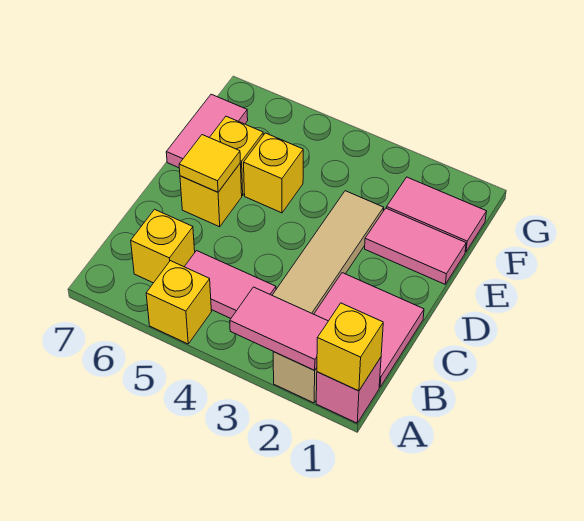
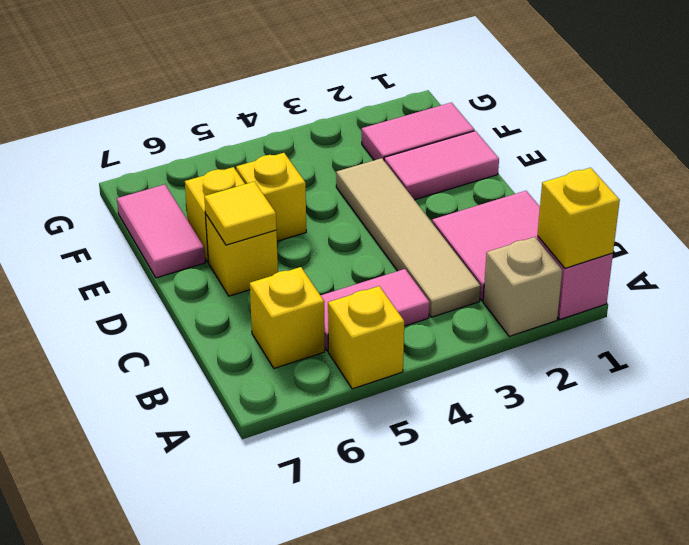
pink 1x2 tile [230,287,328,370] -> none

